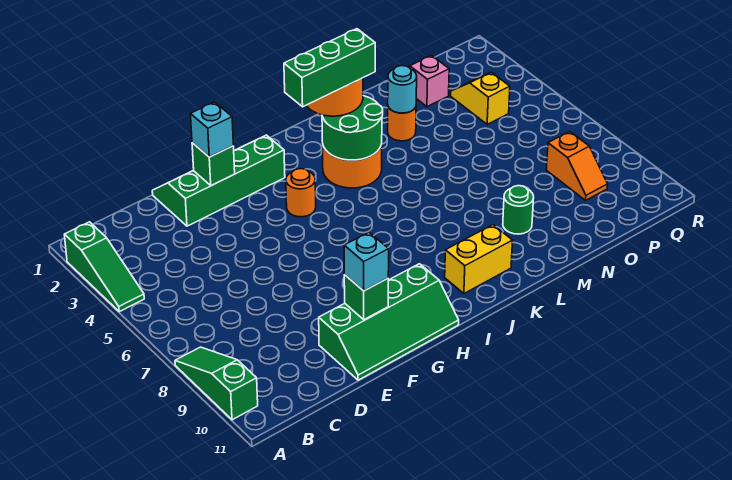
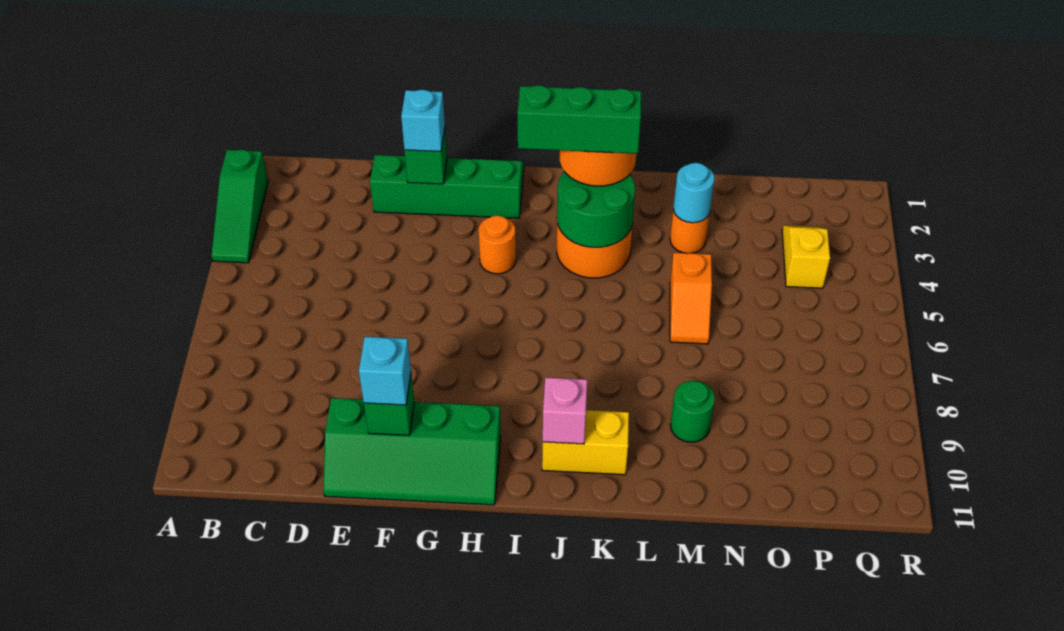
green 1x3 slope [175,347,258,420] -> none
pink 1x1 brick [410,55,449,107] -> pink 1x1 brick moved to [543,377,587,444]
orange 1x2 slope [546,132,608,200] -> orange 1x2 slope moved to [670,253,712,344]

